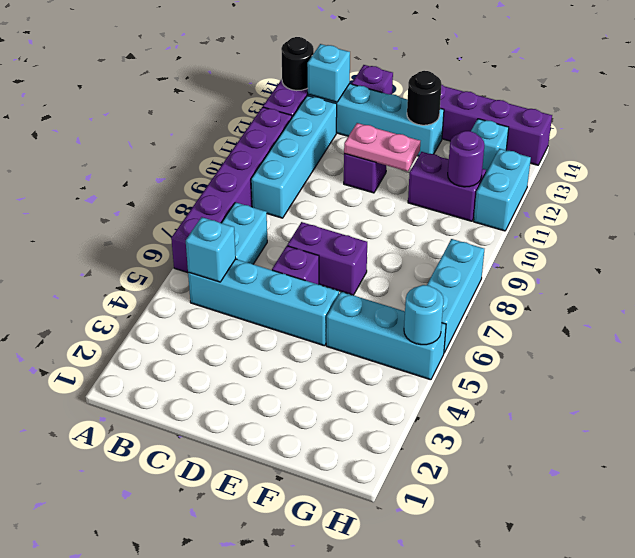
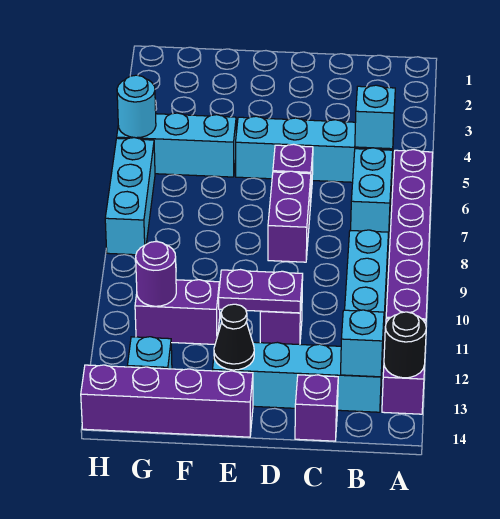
purple 1x2 brick [287,222,367,295] -> purple 1x2 brick turned to [268,171,311,262]
pink 1x2 plate [344,123,420,171] -> purple 1x2 plate [218,270,303,313]
black 1x1 round brick [407,71,442,125] -> black 1x1 cone [214,304,254,370]
cyan 1x2 brick [474,149,531,231] -> none

